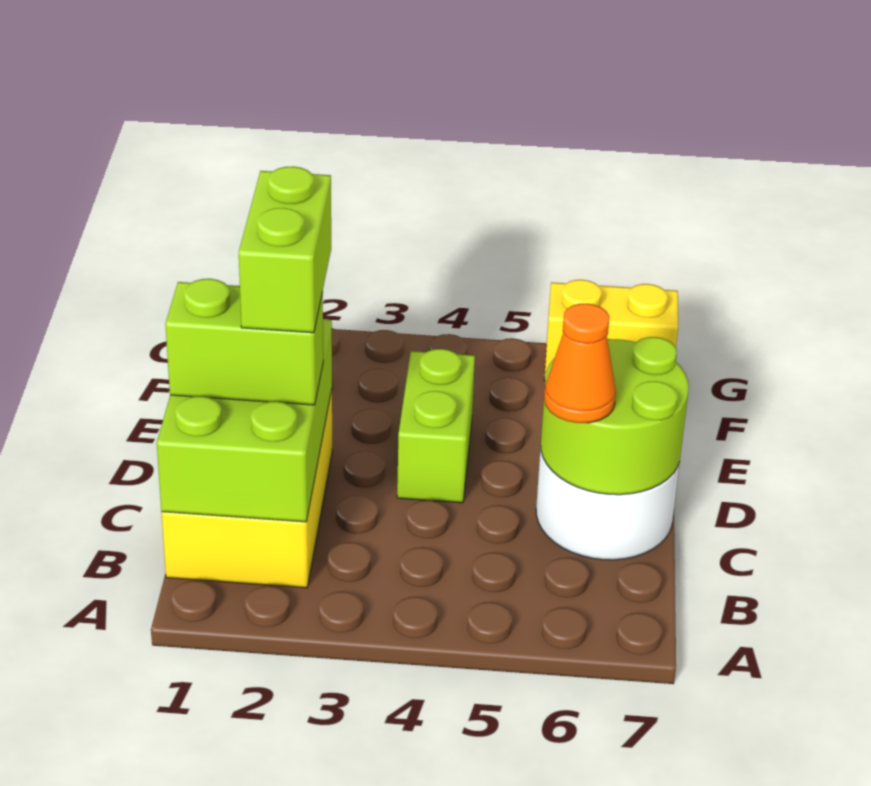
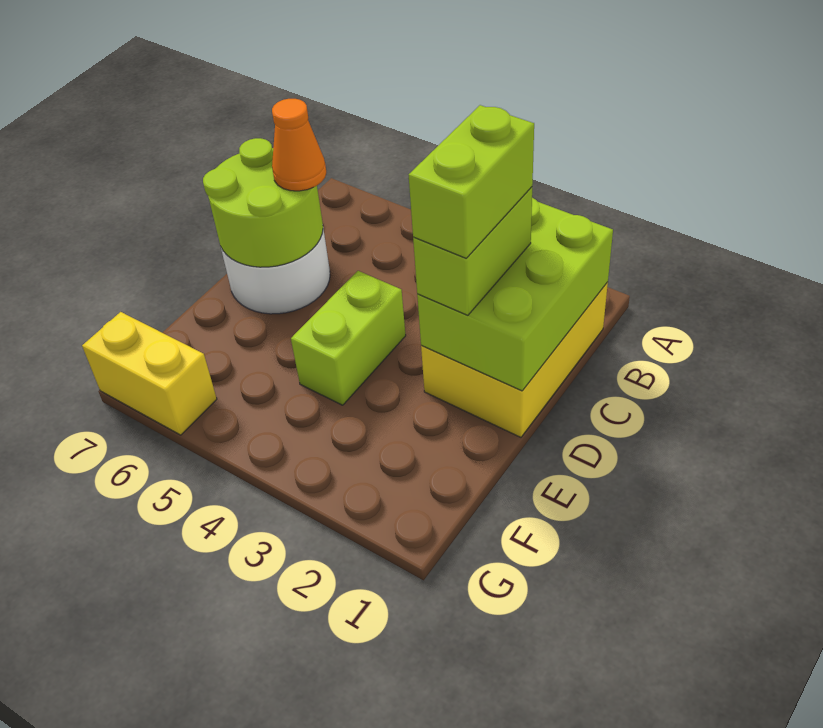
lime 1x2 brick [165,279,323,405] -> lime 1x2 brick turned to [413,187,532,315]

